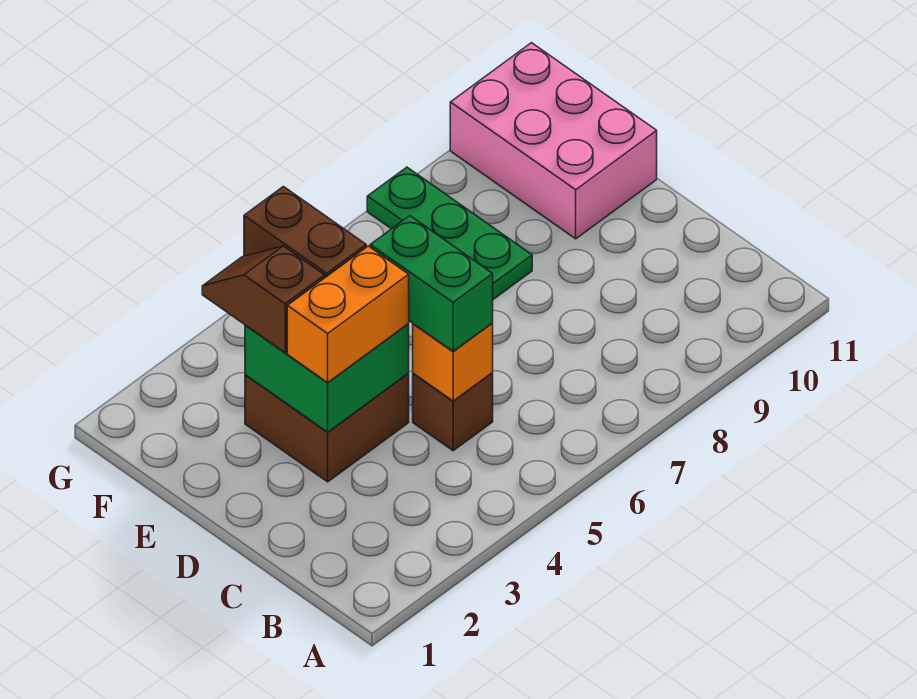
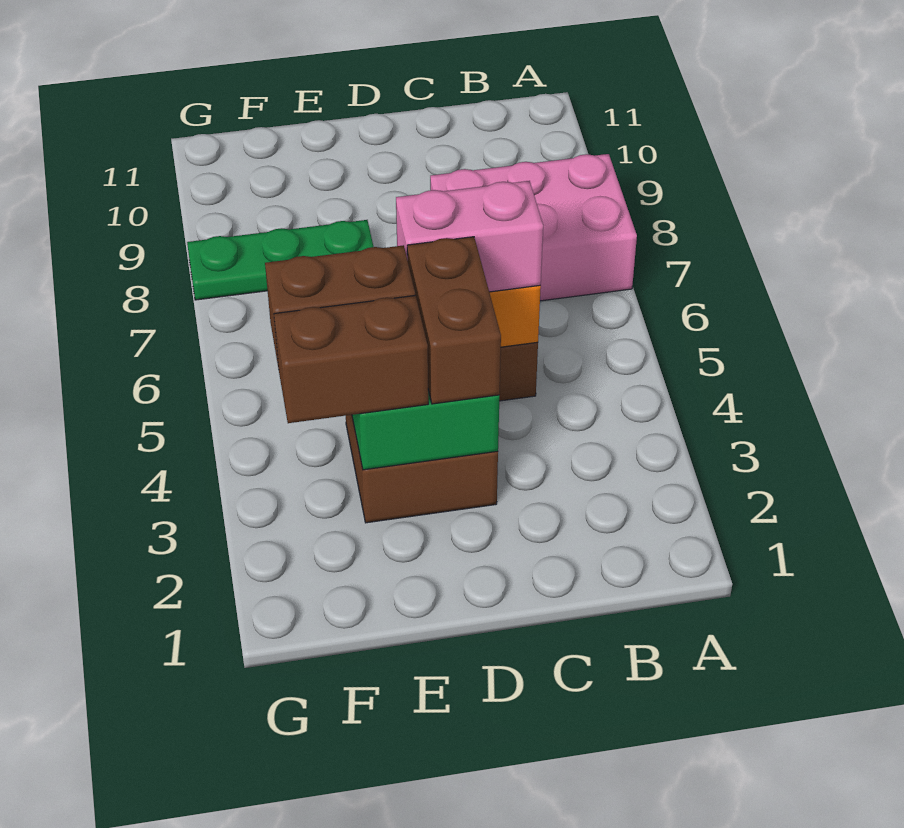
green 1x2 brick [370,216,493,351] -> pink 1x2 brick [396,181,543,292]
orange 1x2 brick [287,246,409,382] -> brown 1x2 brick [407,237,501,404]
brown 1x2 slope [202,246,325,353] -> brown 1x2 brick [274,295,428,423]
pink 2x3 brick [450,43,657,239] -> pink 2x3 brick moved to [430,154,637,301]

